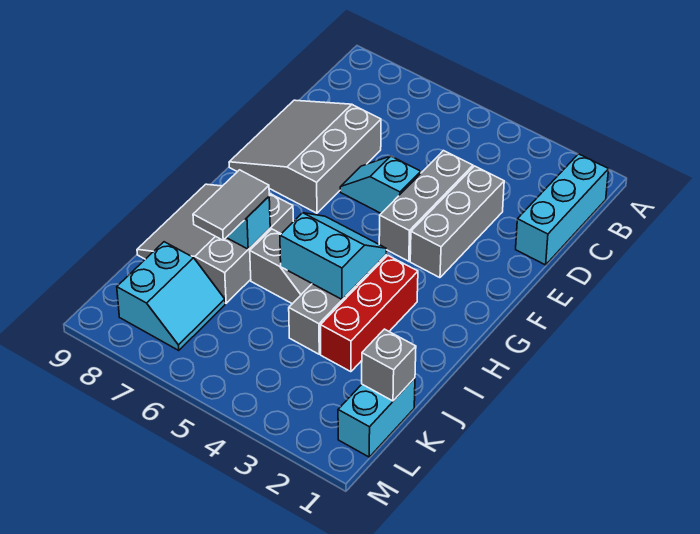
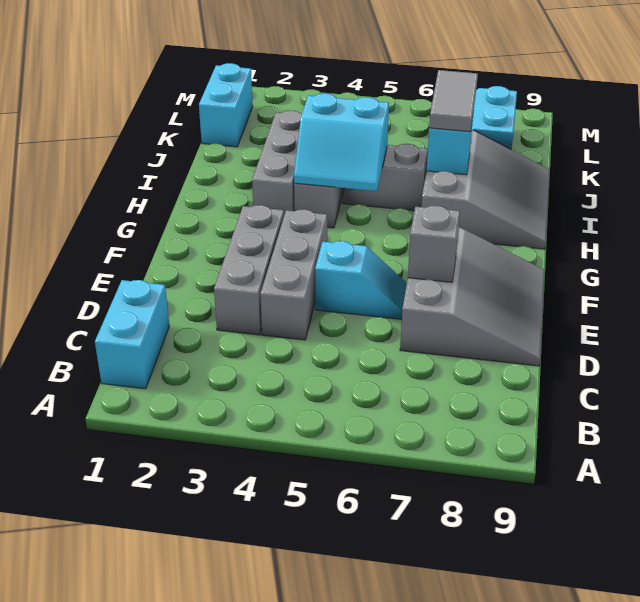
cyan 1x3 brick [516,154,609,265] -> cyan 1x2 brick [95,280,169,389]
red 1x3 brick [320,256,418,372] -> grey 1x3 brick [252,111,302,215]
grey 1x1 brick [362,329,416,401] -> grey 1x1 brick moved to [408,206,460,282]

